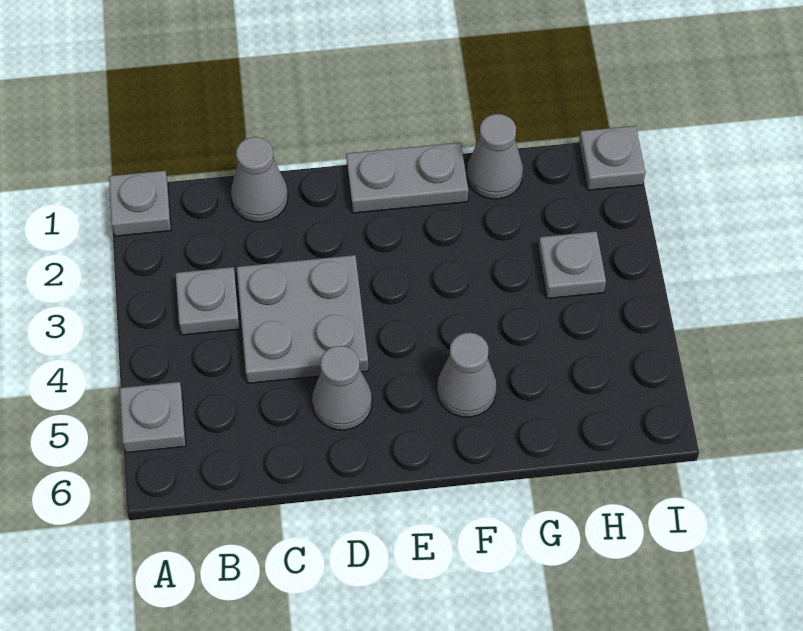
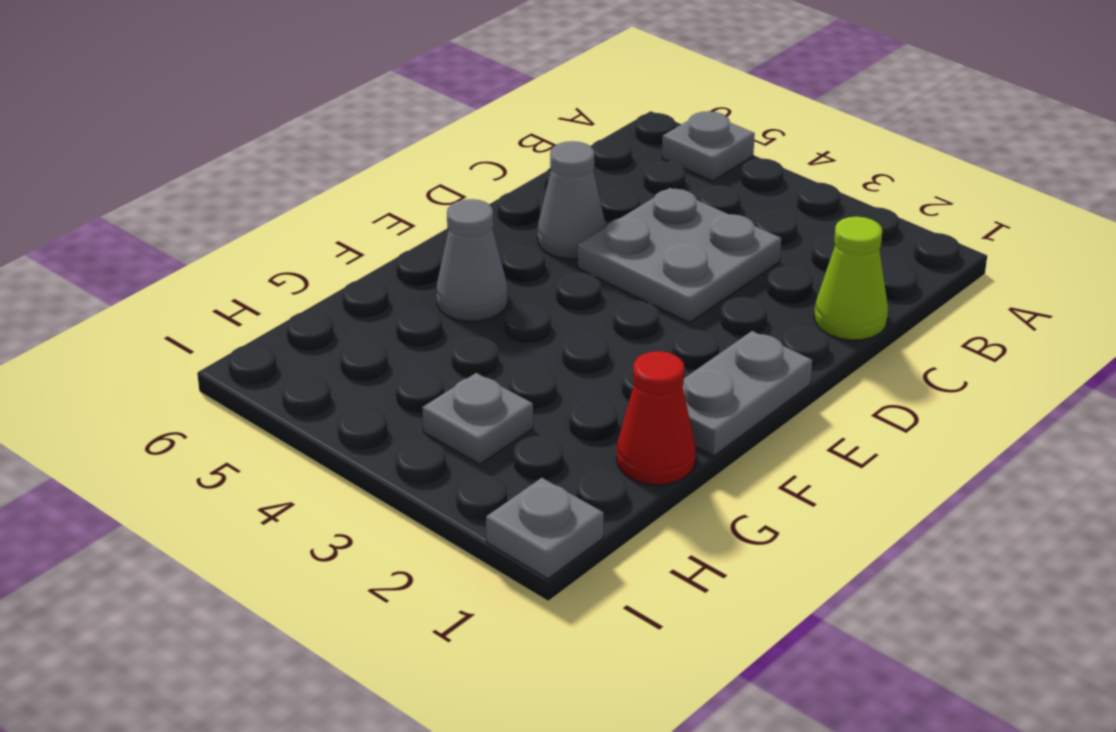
grey 1x1 plate [109,171,171,236] -> none
grey 1x1 plate [176,267,240,335] -> none
grey 1x1 cone [231,137,288,222] -> lime 1x1 cone [814,217,888,340]
grey 1x1 cone [467,114,523,199] -> red 1x1 cone [617,351,696,485]

